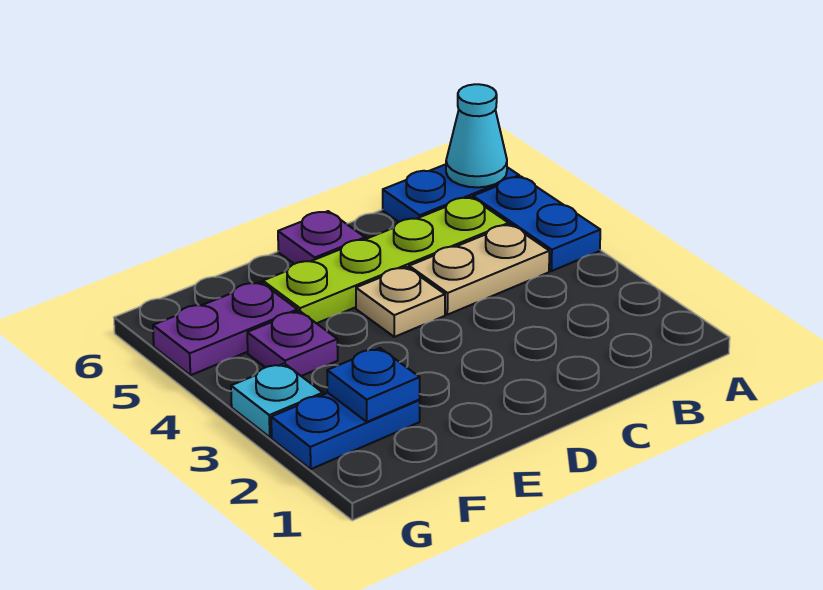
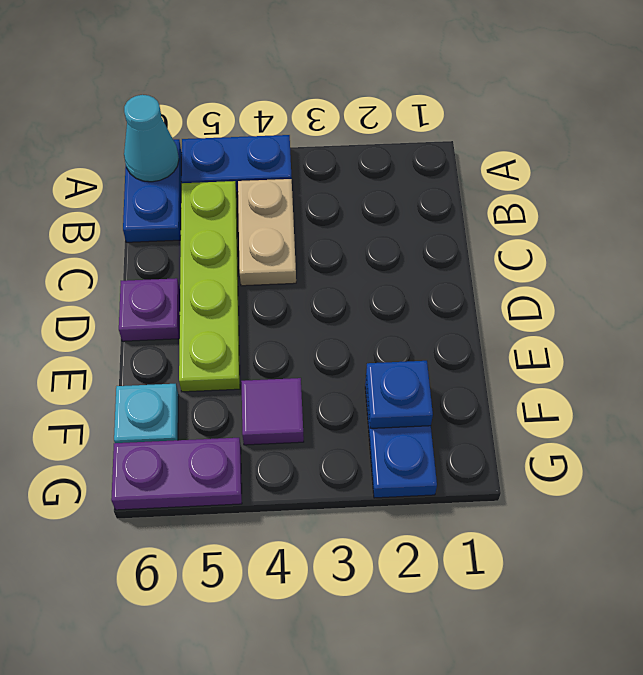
tan 1x1 plate [356,267,445,337] -> none
purple 1x1 plate [247,311,338,376] -> purple 1x1 tile [241,378,304,445]
purple 1x2 plate [153,282,298,375] -> purple 1x2 plate turned to [111,438,242,510]
cyan 1x1 plate [231,364,323,437] -> cyan 1x1 plate moved to [114,384,179,443]

